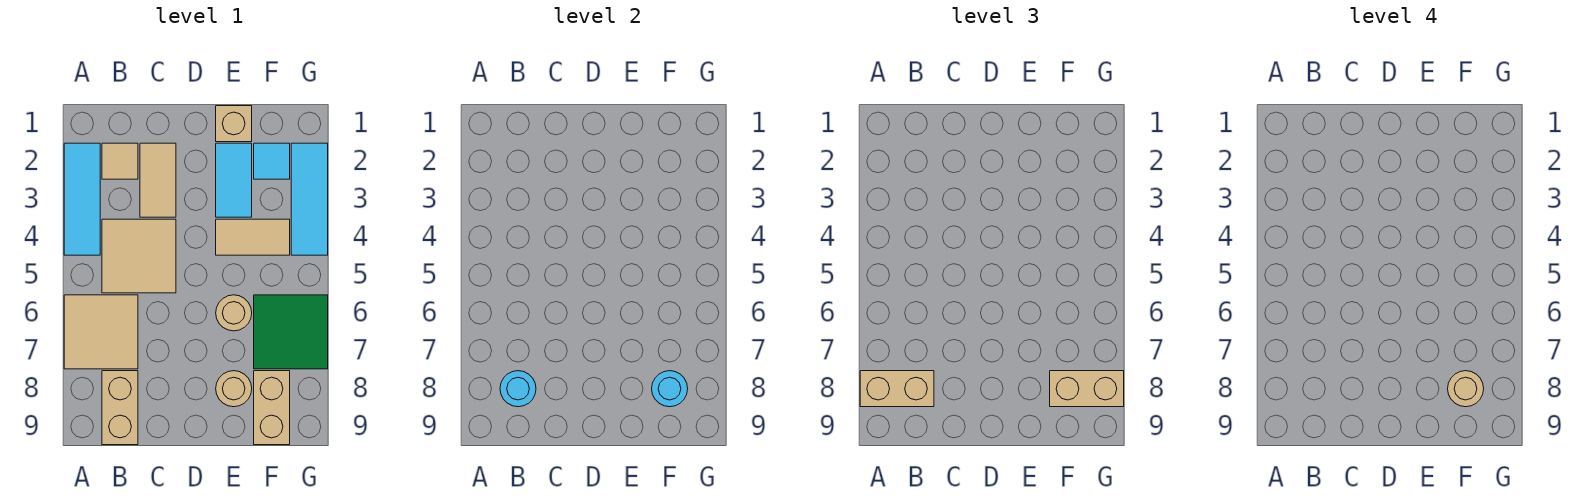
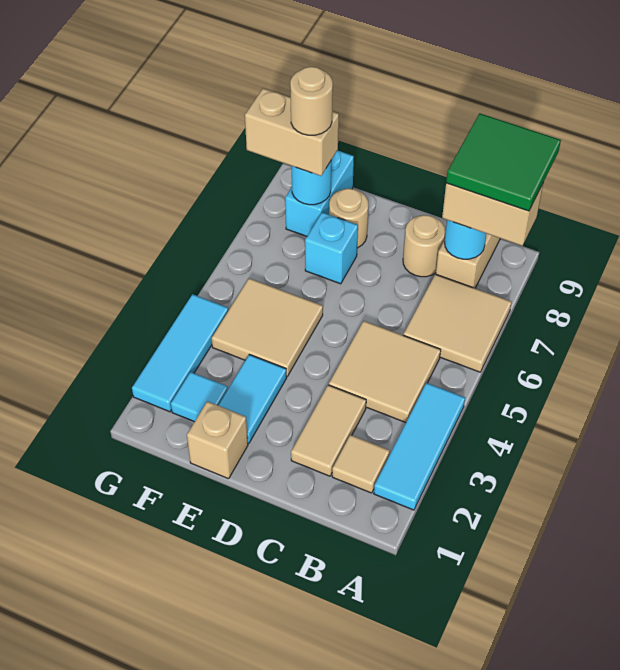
tan 1x2 tile [216,219,290,255] -> tan 2x2 tile [211,278,323,376]
tan 1x1 round brick [216,295,252,331] -> tan 1x1 round brick moved to [403,215,445,277]
none -> cyan 1x1 brick [305,212,358,284]
green 2x2 tile [254,295,328,369] -> green 2x2 tile moved to [446,113,561,211]
tan 1x2 brick [254,371,290,445] -> cyan 1x2 brick [285,150,354,236]

